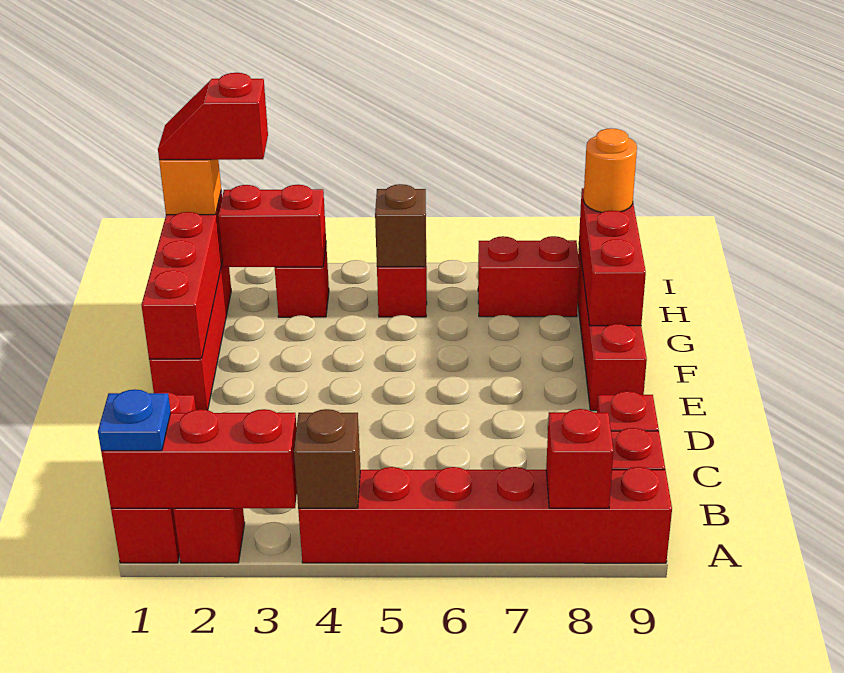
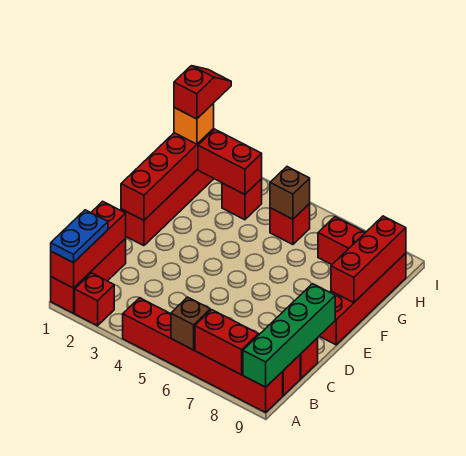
red 1x3 brick [101,409,297,508] -> red 1x3 brick turned to [51,201,126,288]
blue 1x1 plate [98,389,171,451] -> blue 1x2 plate [51,210,108,263]
brown 1x1 brick [294,409,360,508] -> brown 1x1 brick moved to [171,297,210,350]
red 1x1 brick [546,409,614,508] -> red 1x2 brick [195,310,259,375]
none -> green 1x4 brick [243,284,335,387]
red 1x2 slope [158,73,268,160] -> red 1x2 slope turned to [174,66,231,119]
orange 1x1 round brick [583,128,637,212] -> none

